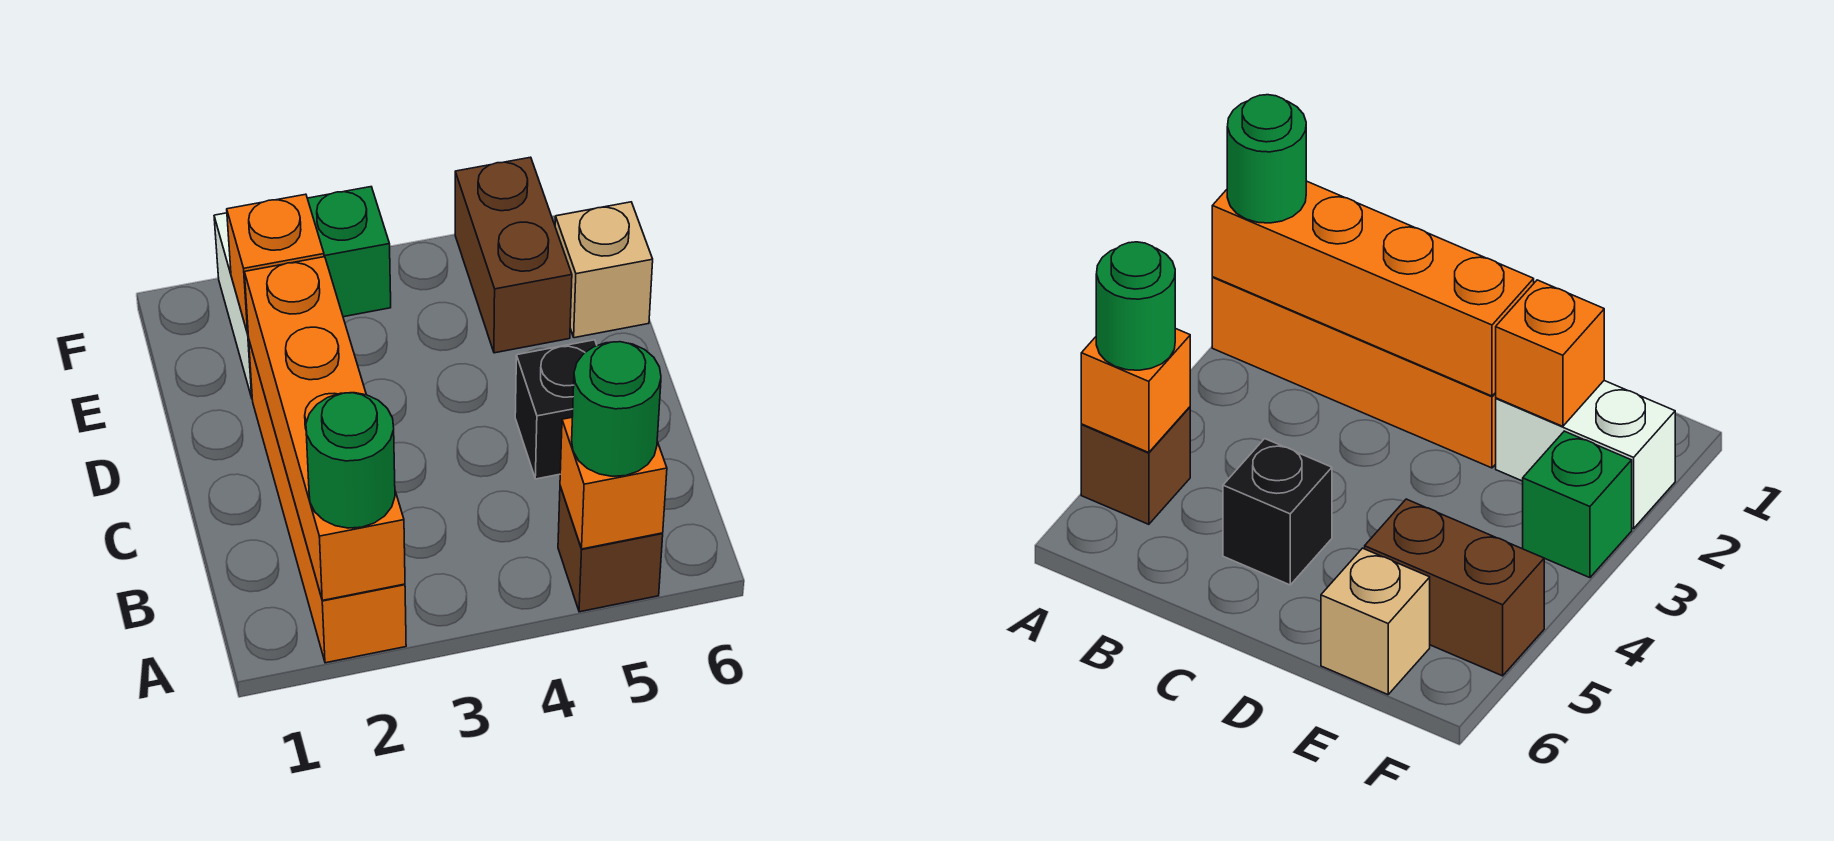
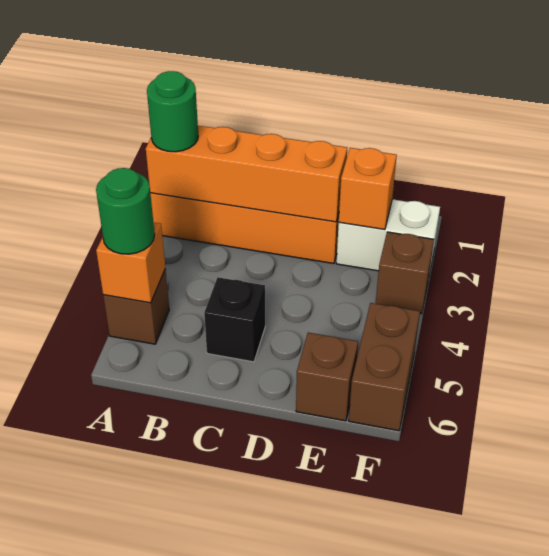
brown 1x2 brick [455,157,572,353] -> brown 1x2 brick turned to [349,303,420,431]
tan 1x1 brick [555,202,653,338] -> brown 1x1 brick [296,333,358,421]
green 1x1 brick [307,187,391,317] -> brown 1x1 brick [376,232,434,314]

